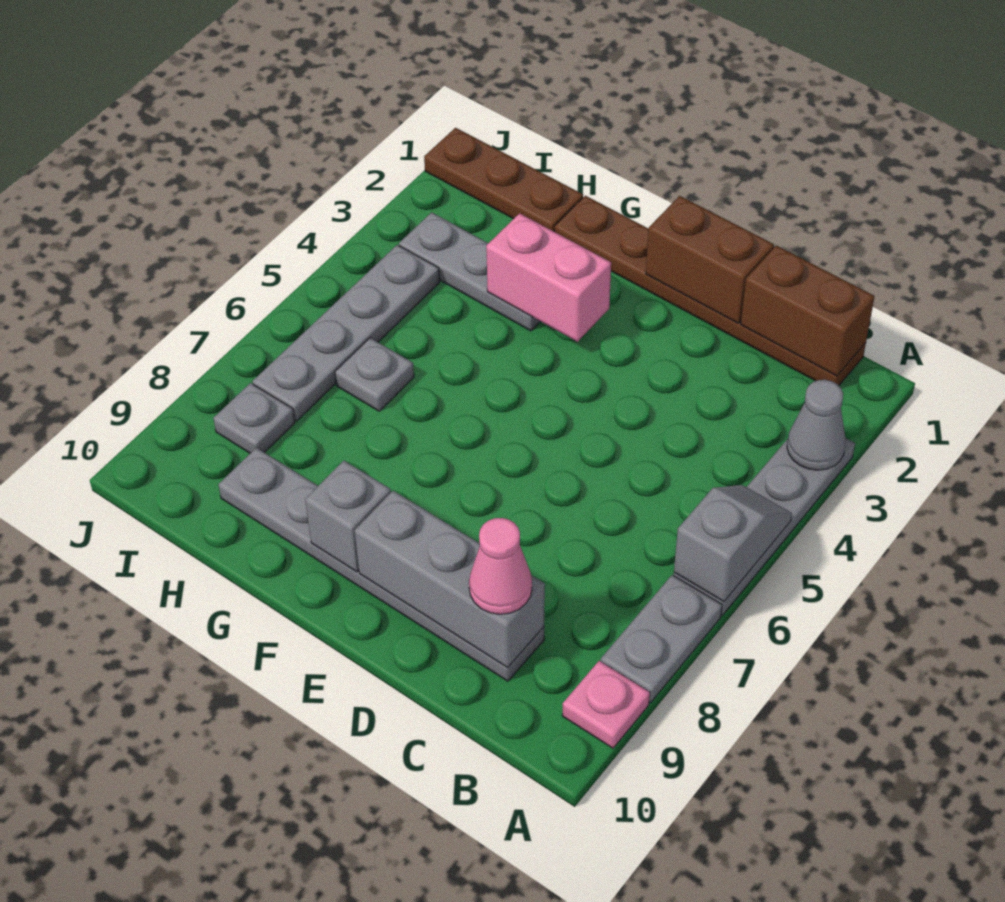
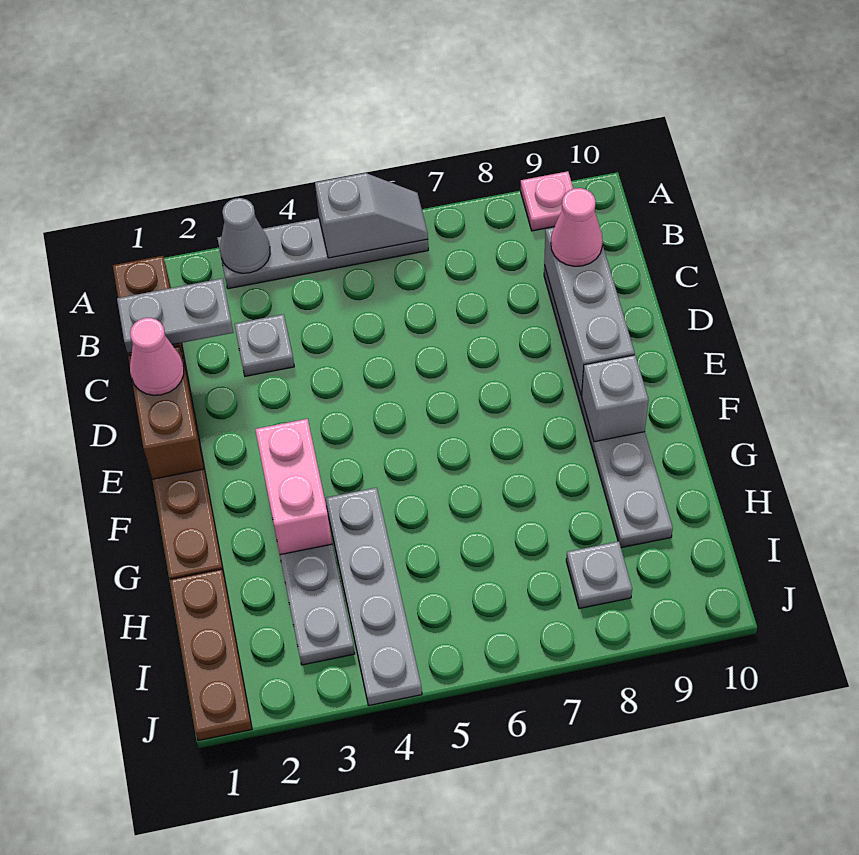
grey 1x2 slope [674,485,792,602] -> grey 1x2 slope turned to [315,173,428,258]
grey 1x2 plate [601,575,722,703] -> grey 1x2 plate moved to [117,278,233,353]
none -> pink 1x1 cone [130,318,184,395]
grey 1x1 plate [335,338,414,411] -> grey 1x1 plate moved to [234,314,294,376]
grey 1x4 plate [252,245,440,421] -> grey 1x4 plate turned to [325,488,422,705]

